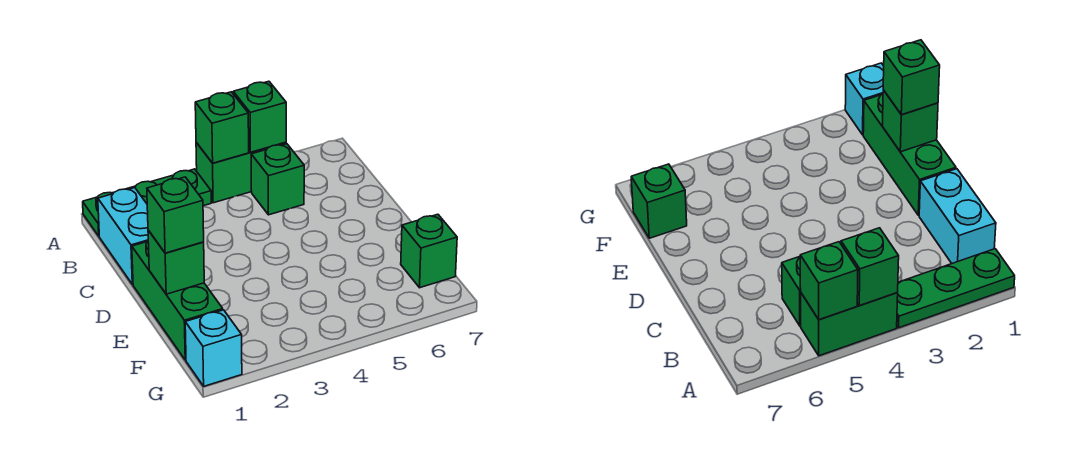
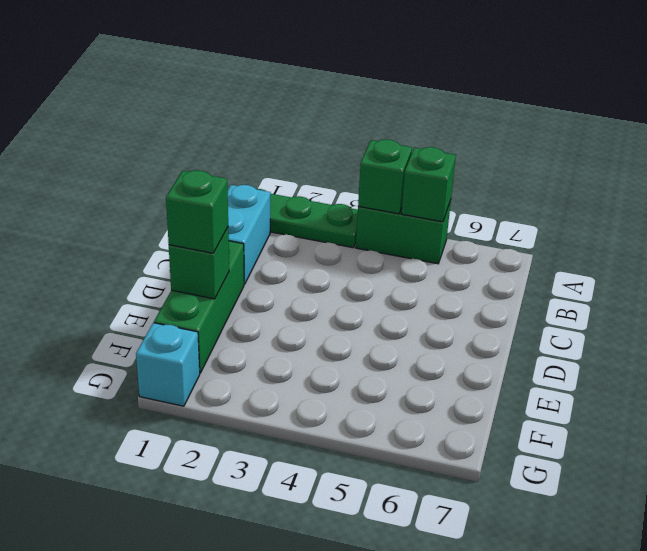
green 1x1 brick [251,144,304,215] -> none
green 1x1 brick [401,214,457,288] -> none

